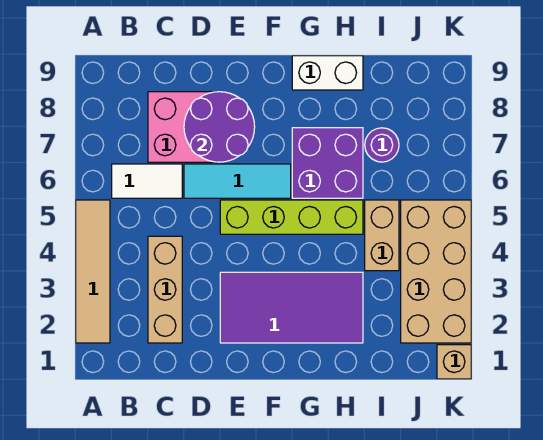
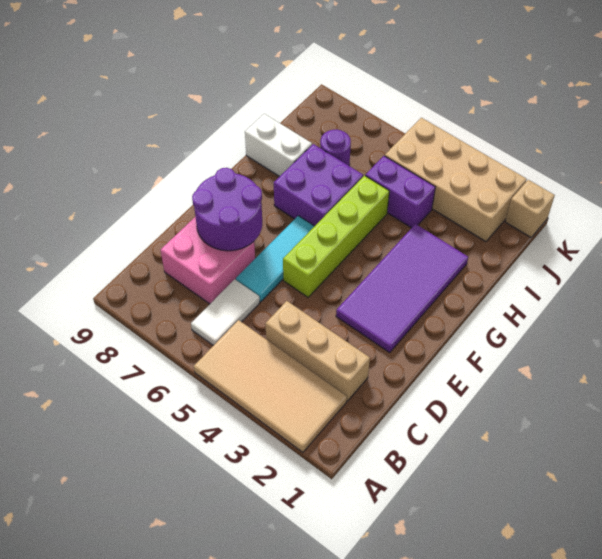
tan 1x4 tile [76,200,110,343] -> tan 2x4 tile [194,320,347,452]
white 1x2 brick [292,56,363,90] -> white 1x2 brick turned to [245,114,312,177]
tan 1x2 brick [365,200,399,271] -> purple 1x2 brick [365,156,435,228]

